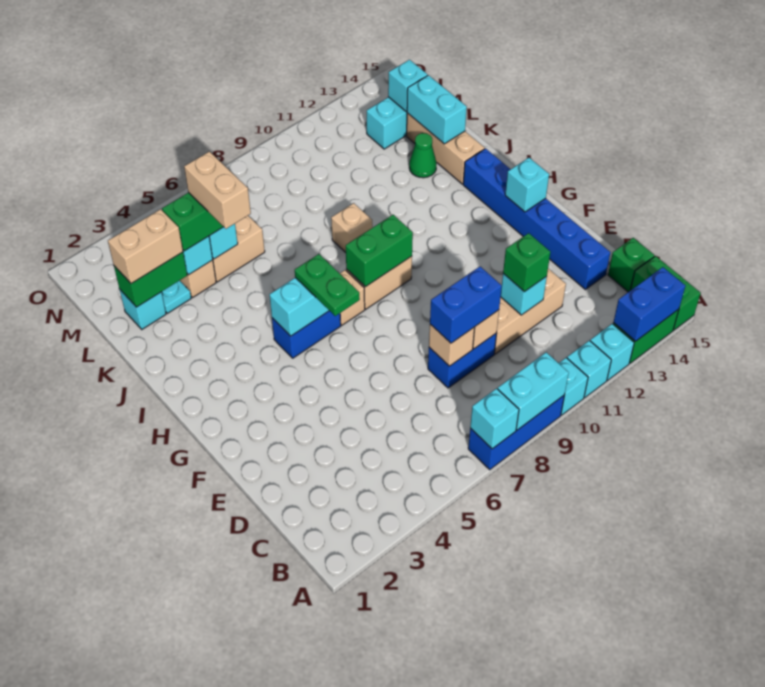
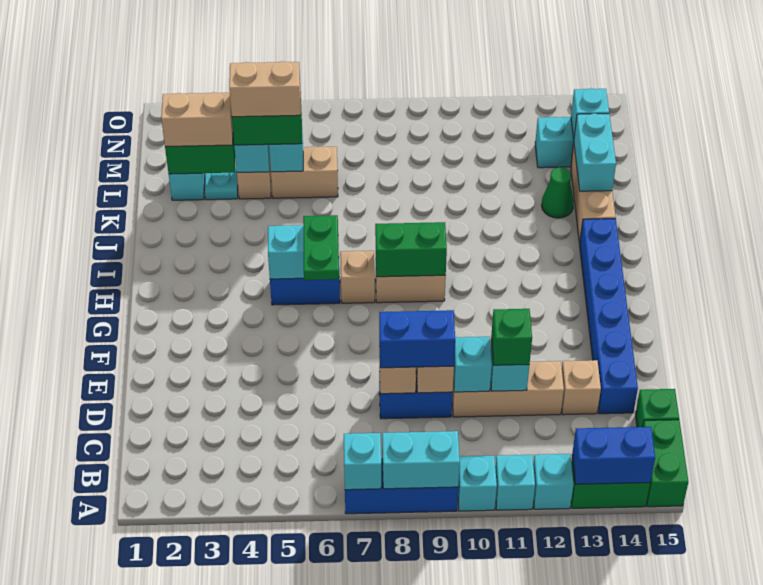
cyan 1x1 brick [505,158,549,212] -> cyan 1x1 brick moved to [453,337,492,392]
tan 1x1 brick [331,203,372,253] -> tan 1x1 brick moved to [562,360,601,415]
tan 1x2 brick [184,151,251,229] -> tan 1x2 brick turned to [229,61,301,117]

